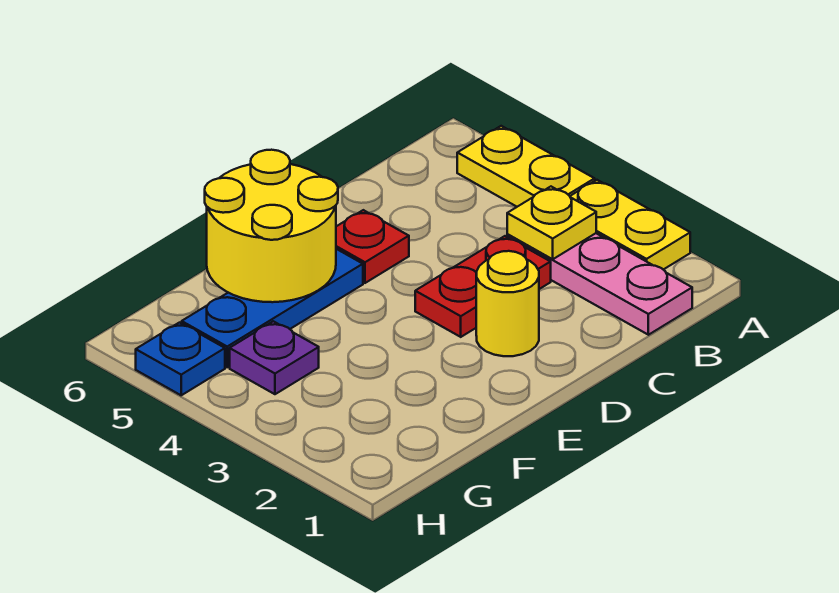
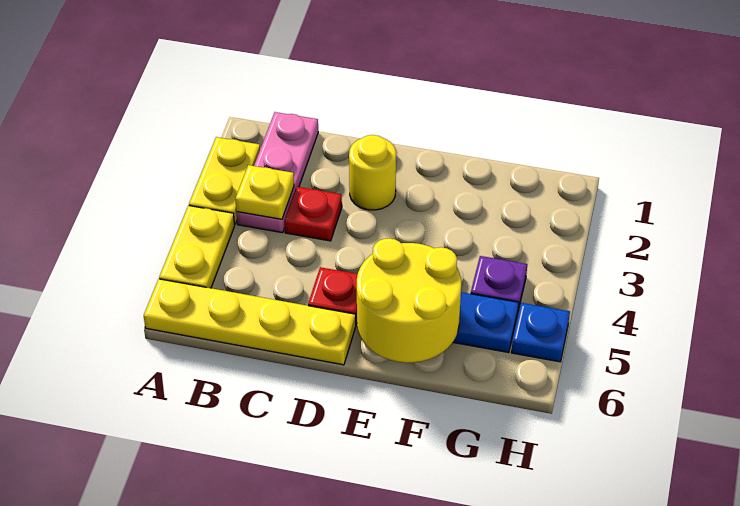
none -> yellow 1x4 plate [144,279,356,365]
red 1x2 plate [415,236,551,337] -> red 1x1 plate [284,187,342,241]

